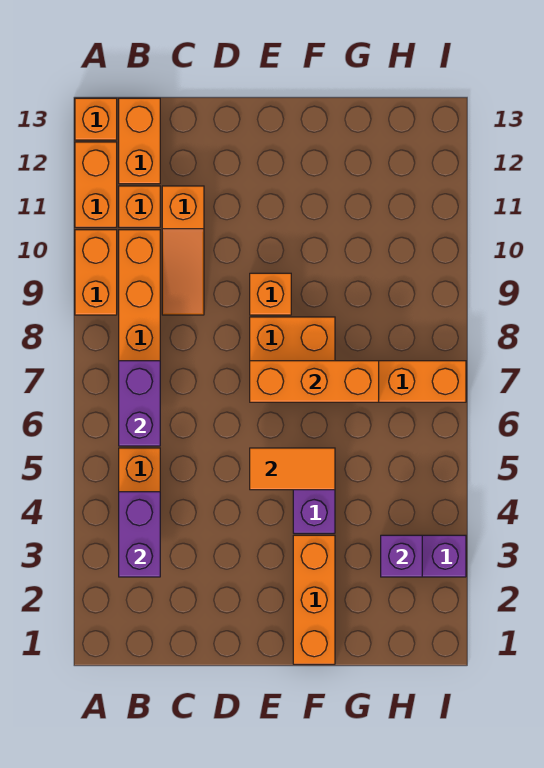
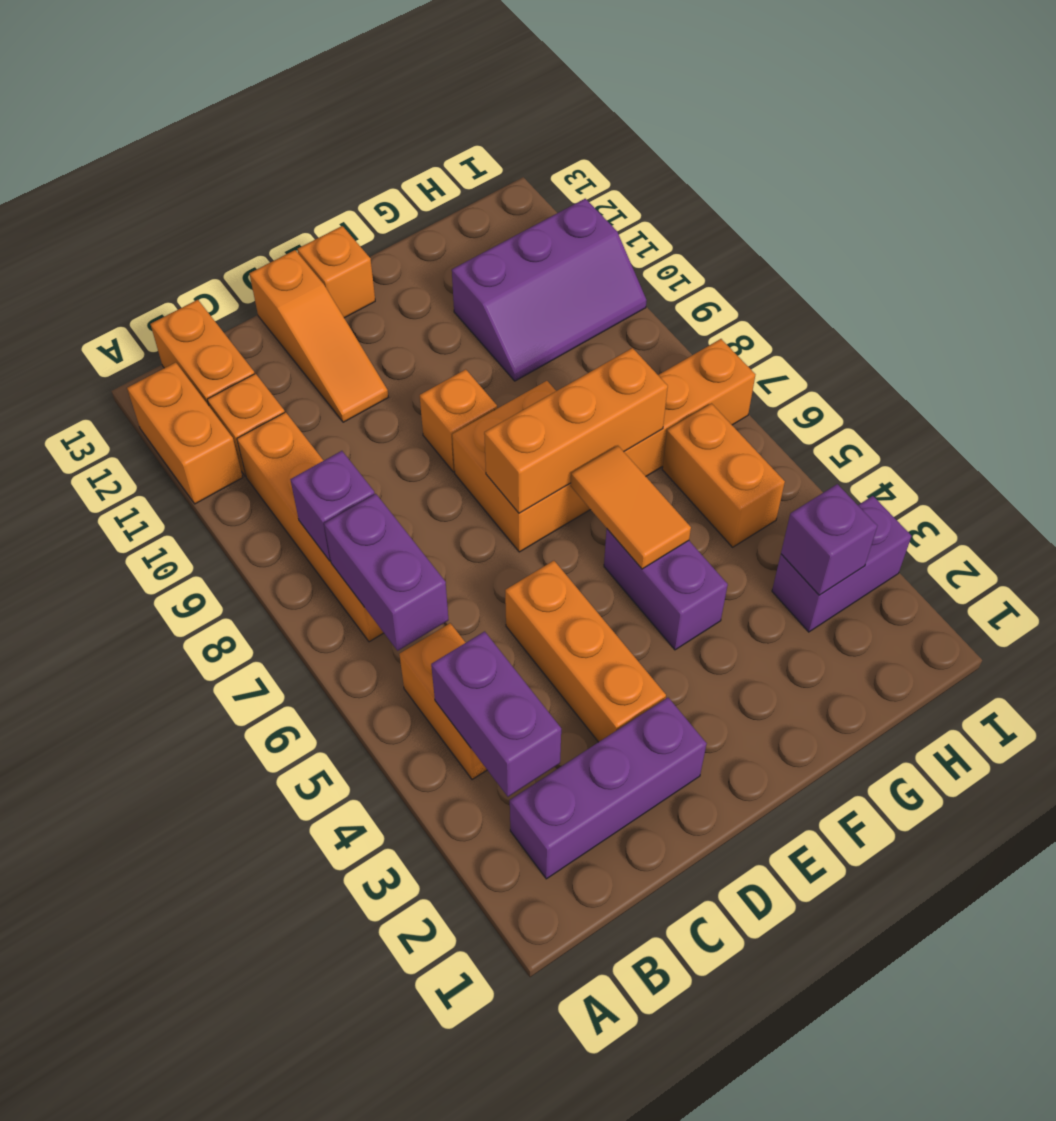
orange 1x2 brick [75,230,117,315] -> orange 1x2 brick moved to [662,404,785,547]
orange 1x1 brick [75,98,117,140] -> orange 1x1 brick moved to [298,226,375,318]
none -> purple 1x3 brick [510,698,707,879]
none -> purple 1x1 brick [290,451,375,561]
orange 1x3 slope [162,186,204,315] -> orange 1x3 slope moved to [249,250,388,422]
orange 1x2 tile [250,448,335,490] -> orange 1x2 tile turned to [570,446,691,569]
orange 1x3 brick [293,535,335,664] -> orange 1x3 brick moved to [505,561,666,742]
none -> purple 2x3 slope [452,199,647,381]

